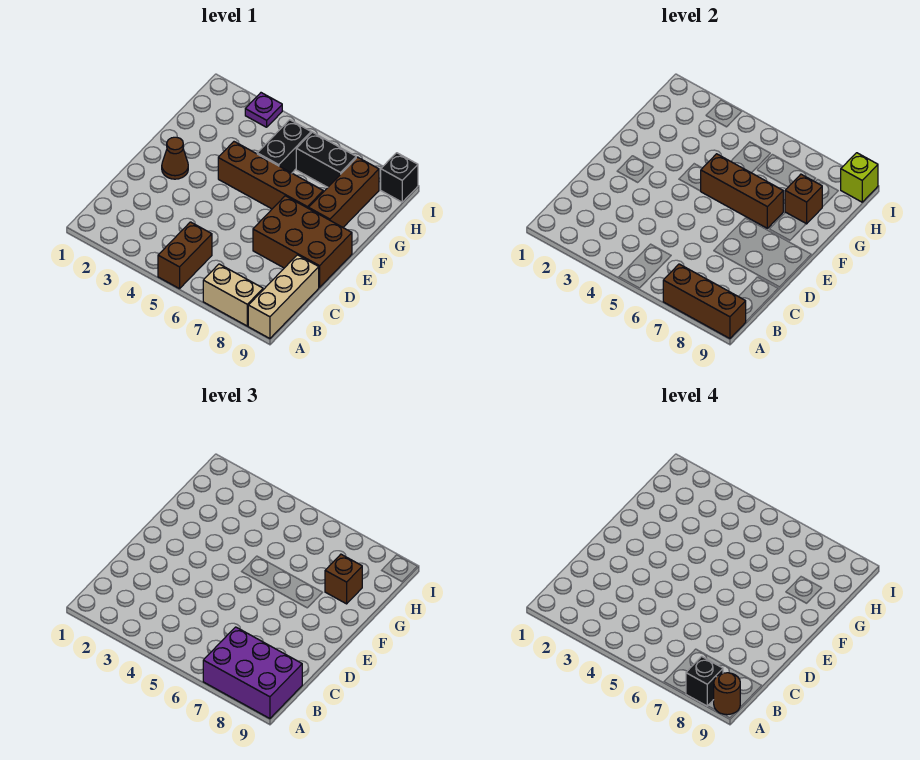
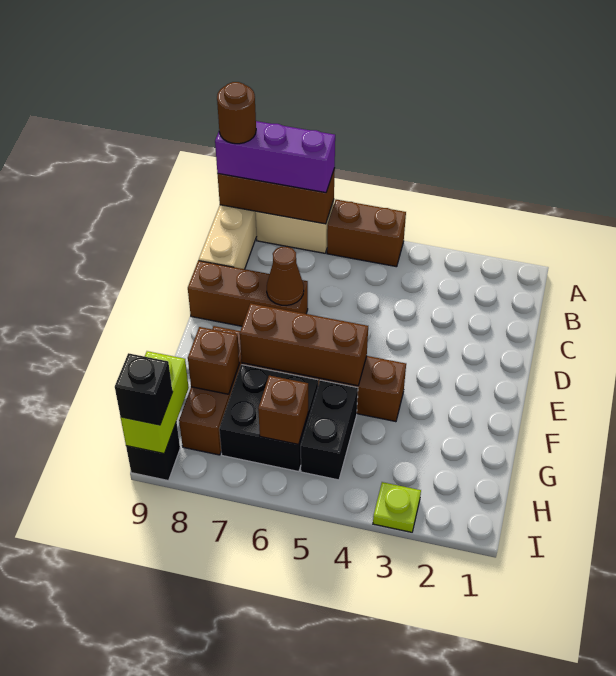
brown 1x2 brick [158,222,212,289] -> brown 1x2 brick turned to [327,200,406,267]
purple 2x3 brick [203,627,302,719] -> purple 1x3 brick [215,121,335,193]
black 1x1 brick [686,656,723,706] -> black 1x1 brick moved to [115,353,172,425]
brown 2x3 brick [253,196,352,287] -> brown 1x3 brick [188,261,308,326]
brown 1x1 cone [162,137,188,179] -> brown 1x1 cone moved to [267,247,304,306]
brown 1x1 brick [325,554,362,604] -> brown 1x1 brick moved to [258,376,308,444]
black 1x2 brick [296,132,356,187] -> black 2x2 brick [219,364,318,472]
purple 1x1 plate [245,93,282,127] -> lime 1x1 plate [373,482,421,532]
lime 1x1 brick [841,153,878,202] -> lime 1x2 brick [121,351,189,454]

